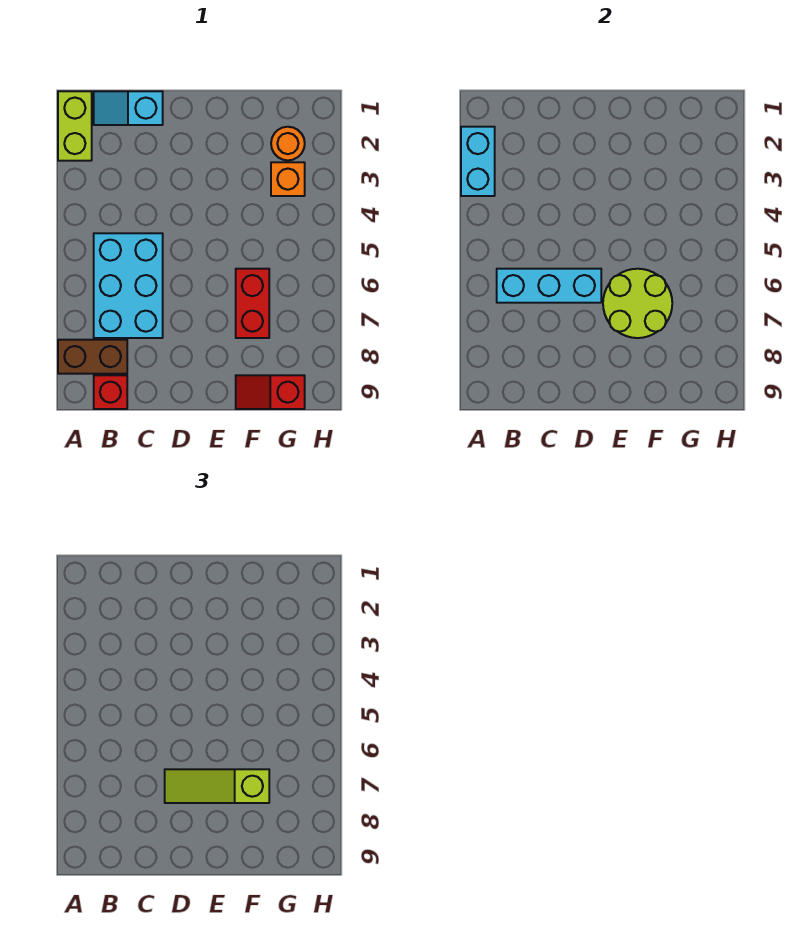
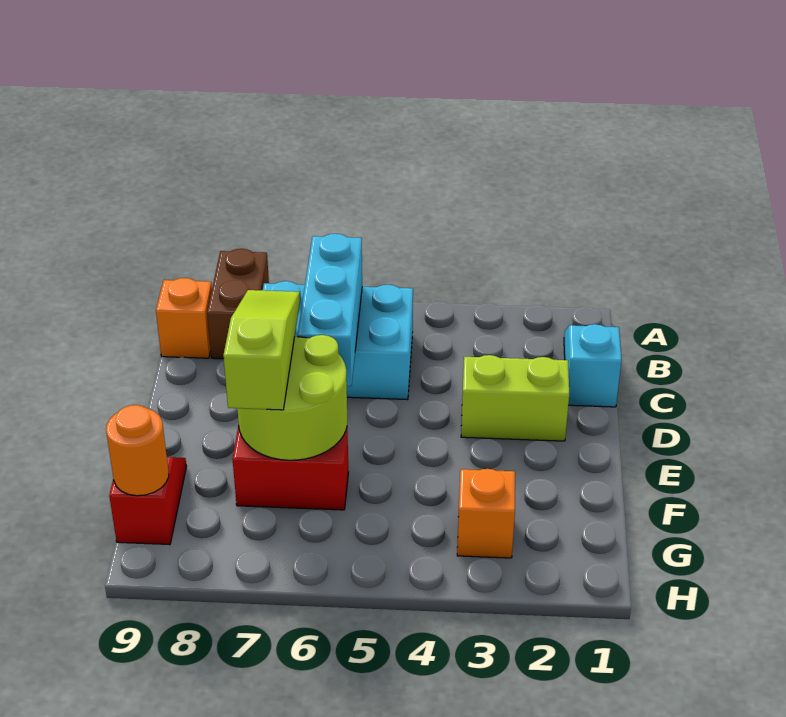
lime 1x2 brick [58,91,92,161] -> lime 1x2 brick moved to [461,355,569,441]
cyan 1x2 brick [461,127,495,196] -> none
red 1x1 brick [94,375,127,409] -> orange 1x1 brick [156,278,212,358]
orange 1x1 round brick [271,127,305,160] -> orange 1x1 round brick moved to [106,405,169,496]

